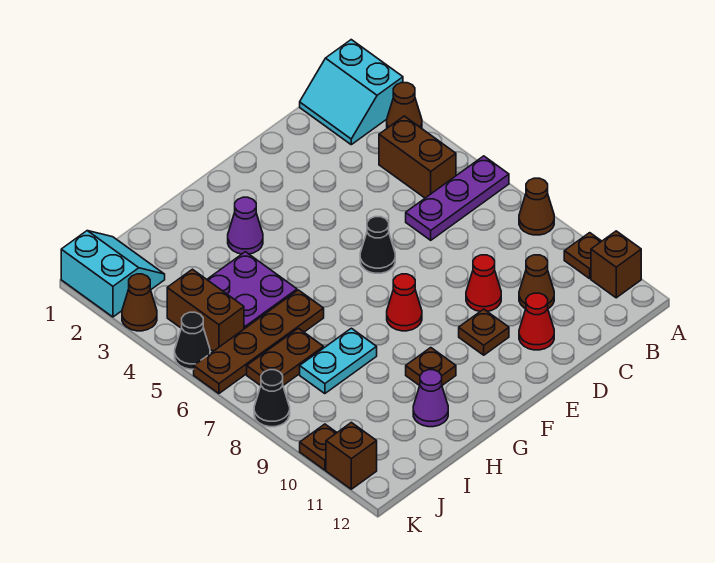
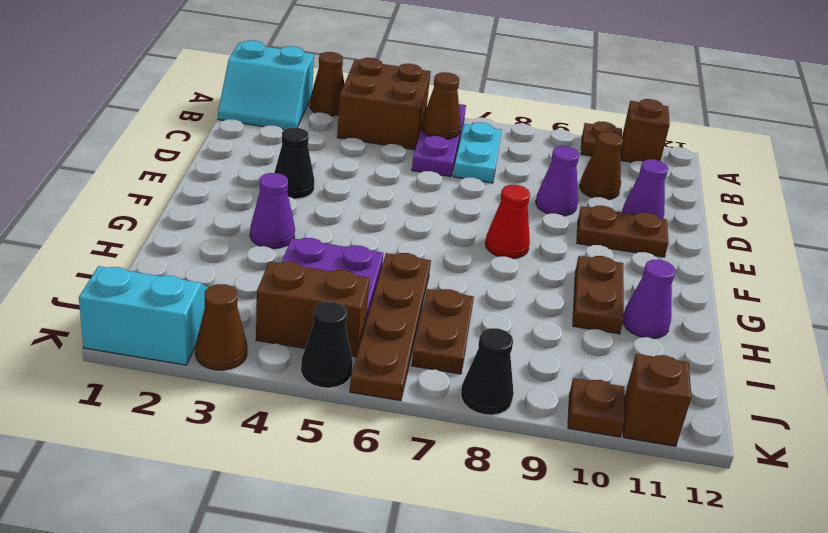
brown 1x1 cone [519,178,554,235] -> brown 1x1 cone moved to [422,72,461,139]
brown 1x2 brick [379,116,456,198] -> brown 2x2 brick [337,58,431,150]
red 1x1 cone [466,255,501,311] -> purple 1x1 cone [536,146,579,216]
red 1x1 cone [519,293,554,350] -> purple 1x1 cone [622,159,668,219]
black 1x1 cone [360,217,395,273] -> black 1x1 cone moved to [274,128,314,199]
brown 1x1 plate [459,309,509,355] -> brown 1x2 plate [577,206,669,257]
brown 1x1 plate [406,348,456,386] -> brown 1x2 plate [573,256,624,334]
cyan 1x2 plate [300,328,377,394] -> cyan 1x2 plate moved to [453,122,502,183]

